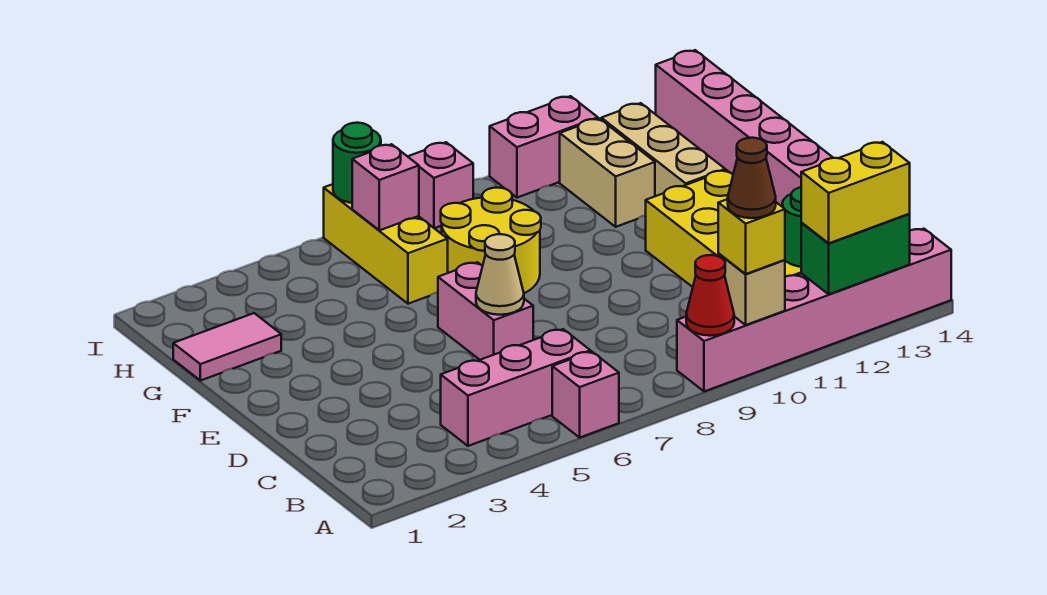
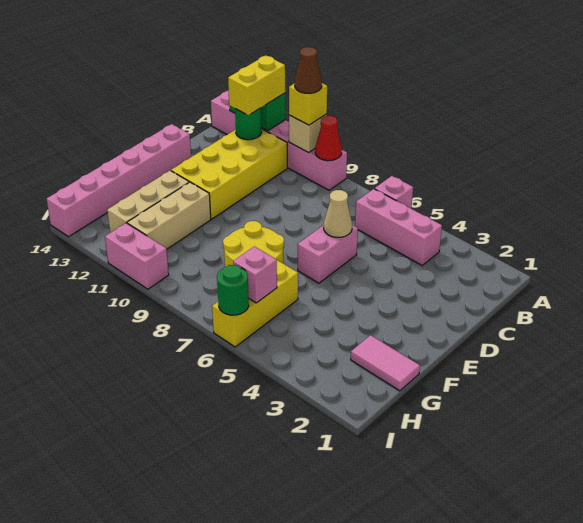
yellow 1x2 brick [801,142,910,243] -> yellow 1x2 brick turned to [228,55,285,115]
tan 1x2 brick [560,119,655,227] -> tan 1x3 brick [127,182,211,249]
pink 1x1 brick [408,142,473,228] -> none

